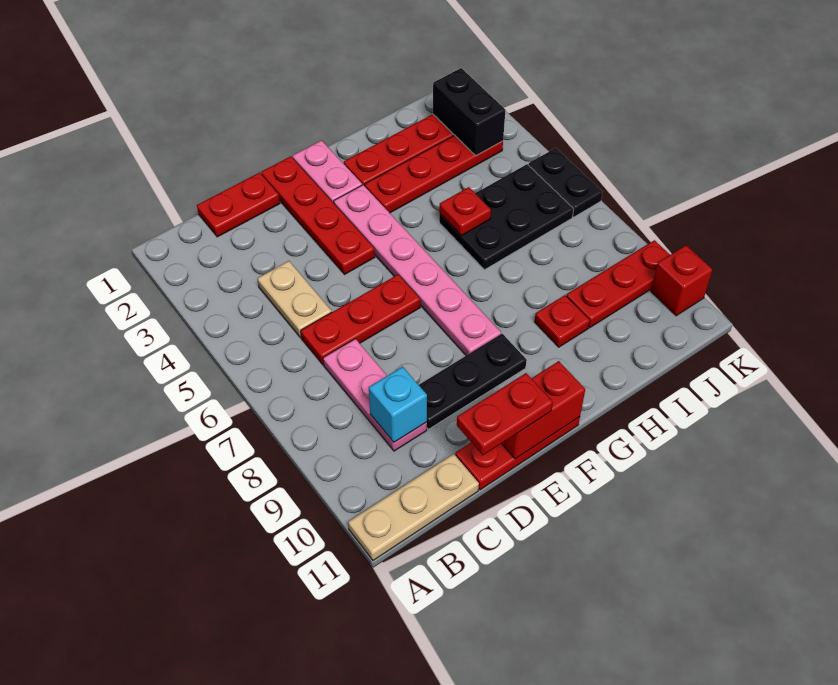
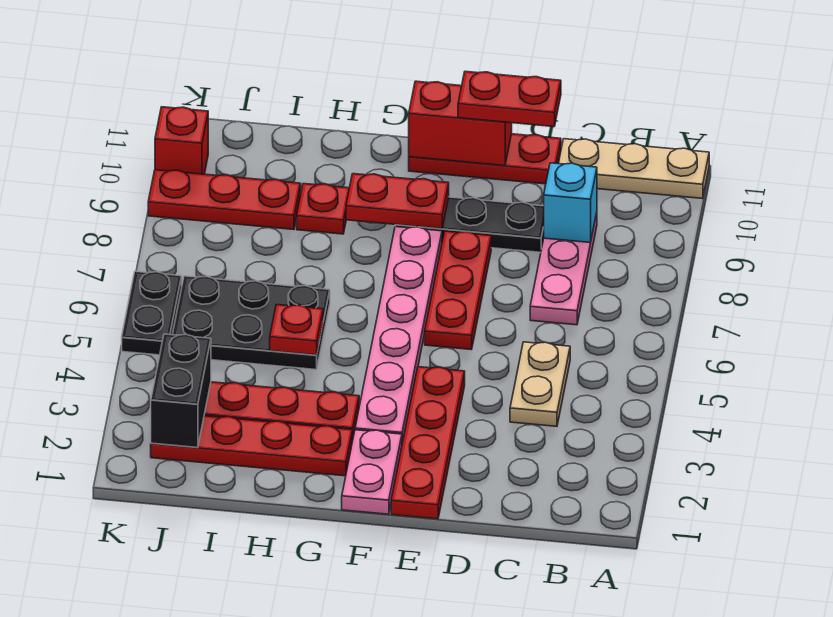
red 1x2 plate [197,173,280,237] -> red 1x2 plate moved to [346,174,449,229]
red 1x3 plate [301,275,420,365] -> red 1x3 plate turned to [425,231,491,349]

